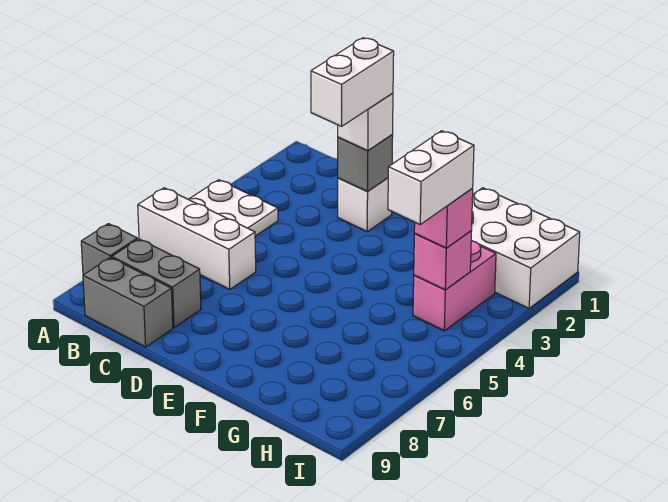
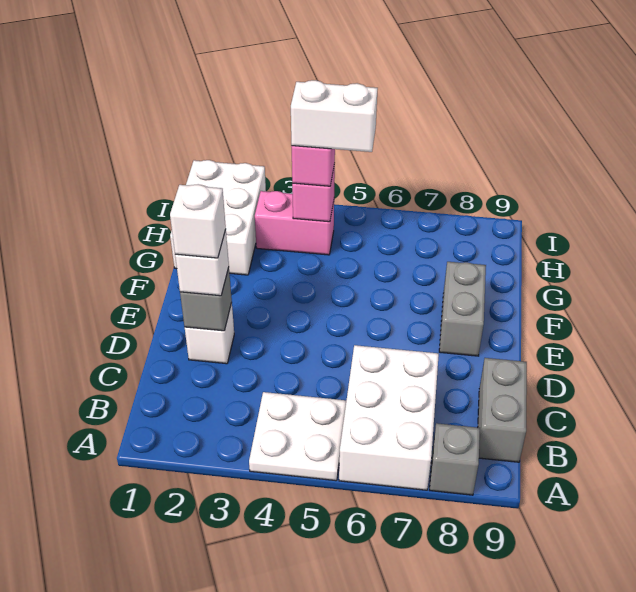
white 1x3 brick [138,188,256,289] -> white 2x3 brick [339,345,439,490]
grey 1x2 brick [112,239,201,328] -> grey 1x2 brick moved to [439,262,486,356]
white 1x2 brick [311,38,394,126] -> white 1x1 brick [170,184,226,258]

